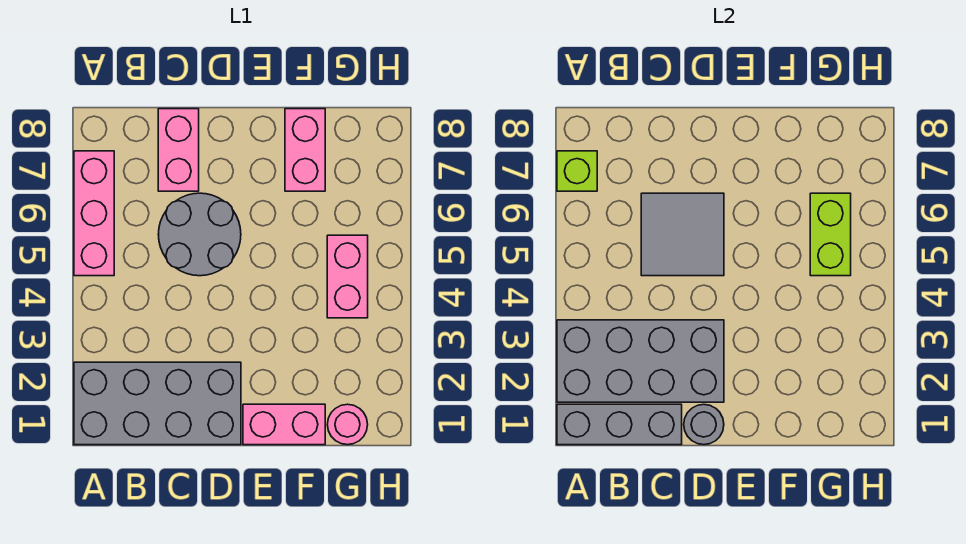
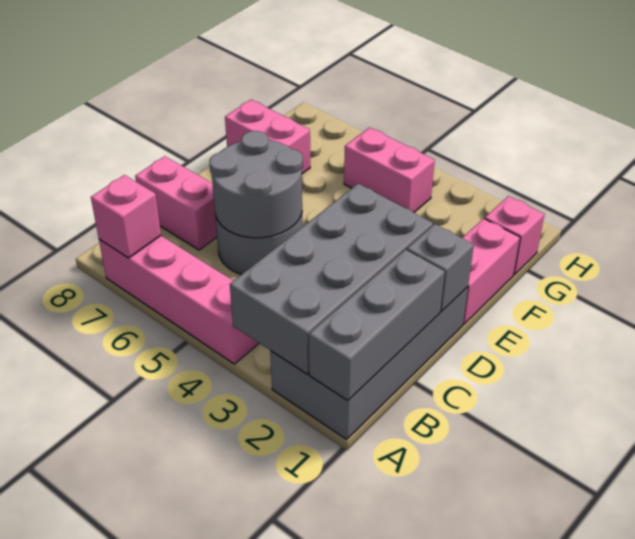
pink 1x3 brick [74,151,114,276] -> pink 1x4 brick [99,236,259,364]
lime 1x1 brick [557,151,597,191] -> pink 1x1 brick [91,175,161,258]
grey 2x2 tile [641,193,724,276] -> grey 2x2 round brick [210,131,303,238]
grey 1x1 round brick [684,404,724,445] -> grey 1x1 brick [407,224,474,312]
pink 1x1 round brick [327,404,368,445] -> pink 1x1 brick [485,196,545,275]
lime 1x2 brick [810,193,851,276] -> none

